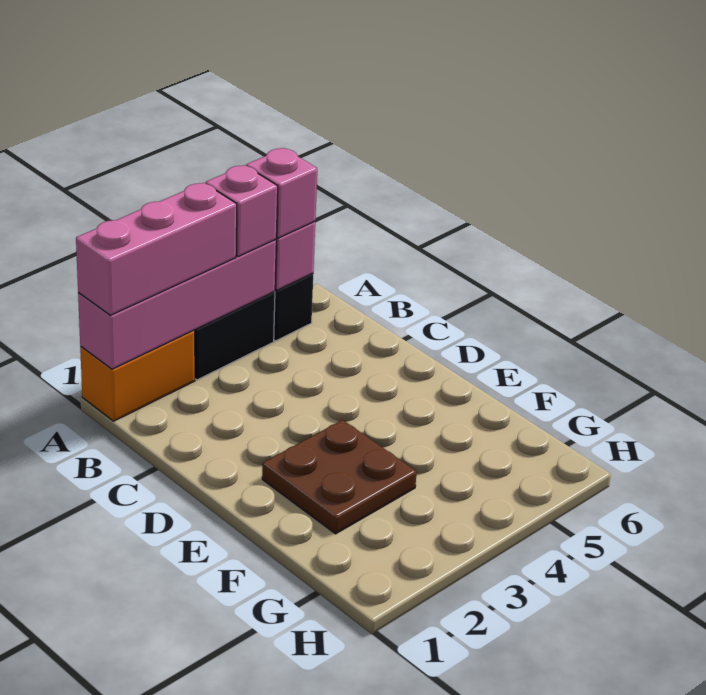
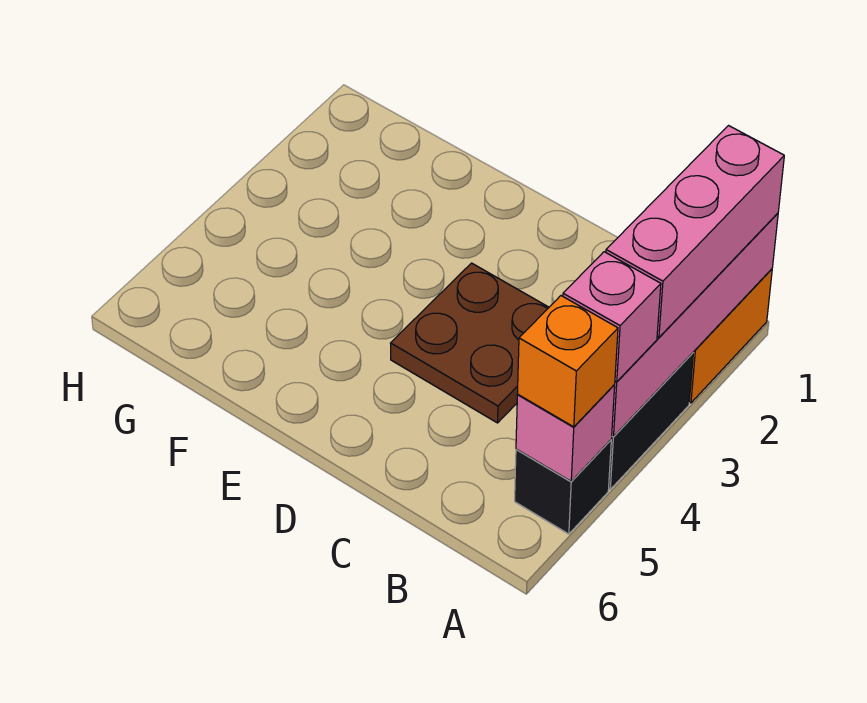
pink 1x1 brick [246,148,317,238] -> orange 1x1 brick [517,296,618,427]
brown 2x2 plate [262,420,417,534] -> brown 2x2 plate moved to [391,263,549,423]

